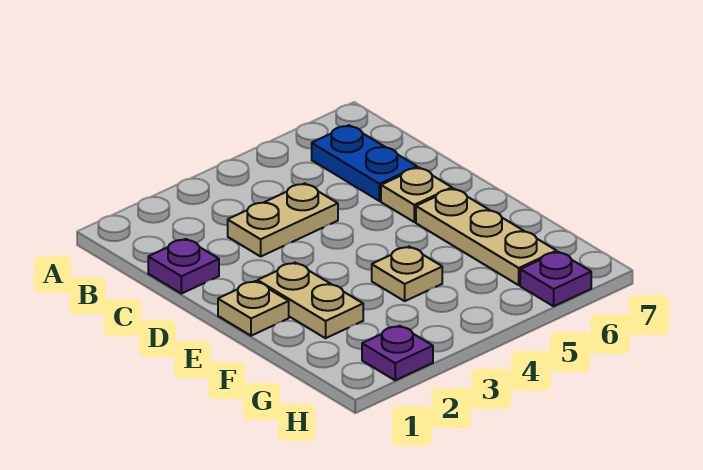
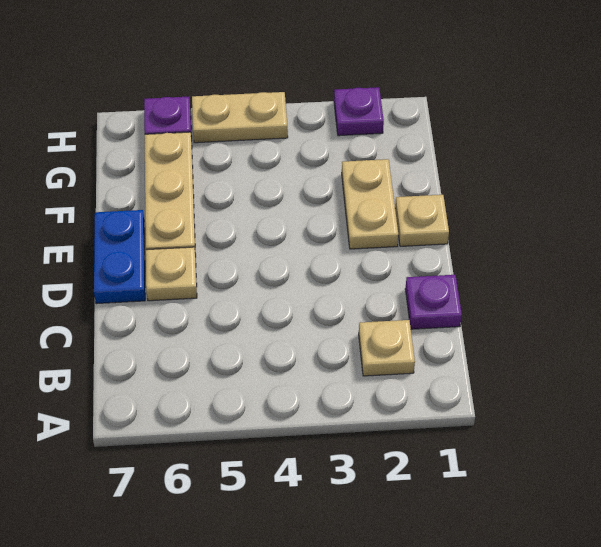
blue 1x2 plate [312,125,417,201] -> blue 1x2 plate moved to [94,210,145,304]
tan 1x2 plate [228,183,338,256] -> tan 1x2 plate moved to [192,92,288,143]
tan 1x1 plate [372,247,442,301] -> tan 1x1 plate moved to [359,320,415,376]

